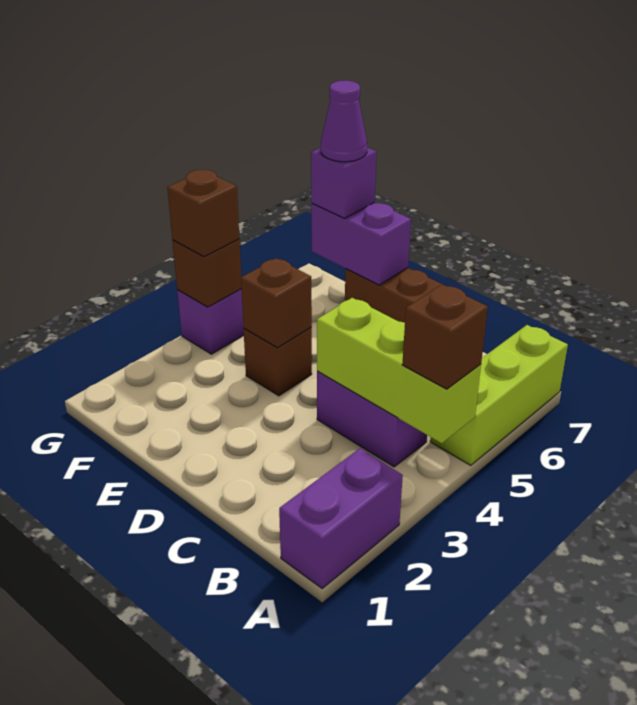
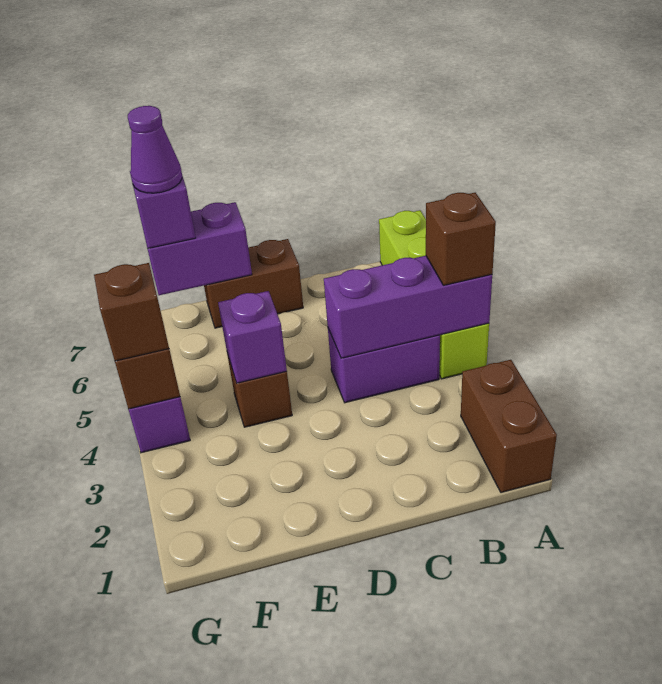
purple 1x2 brick [279,449,403,588] -> brown 1x2 brick [461,360,557,493]
lime 1x3 brick [317,298,481,443] -> purple 1x3 brick [324,256,492,358]
lime 1x3 brick [430,325,568,465] -> lime 1x4 brick [379,210,489,379]
brown 1x1 brick [241,258,312,348] -> purple 1x1 brick [218,291,287,383]

